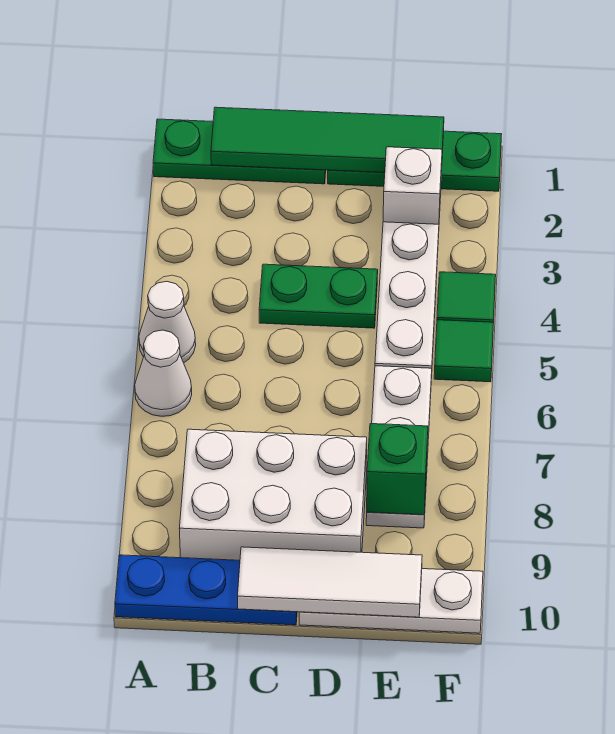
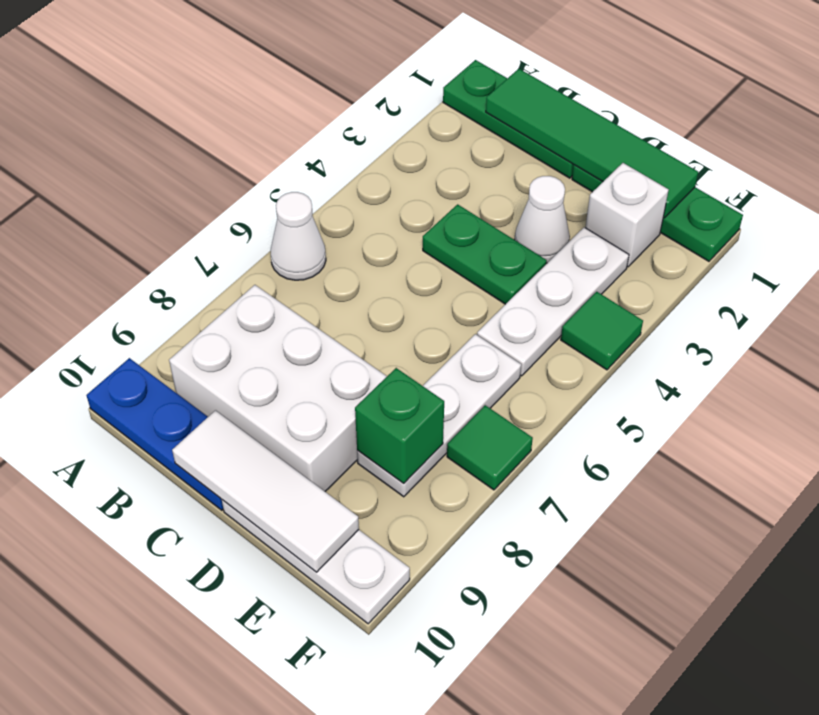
white 1x1 cone [139,281,196,363] -> white 1x1 cone moved to [514,176,570,263]
green 1x1 tile [434,320,494,382] -> green 1x1 tile moved to [447,405,533,490]

